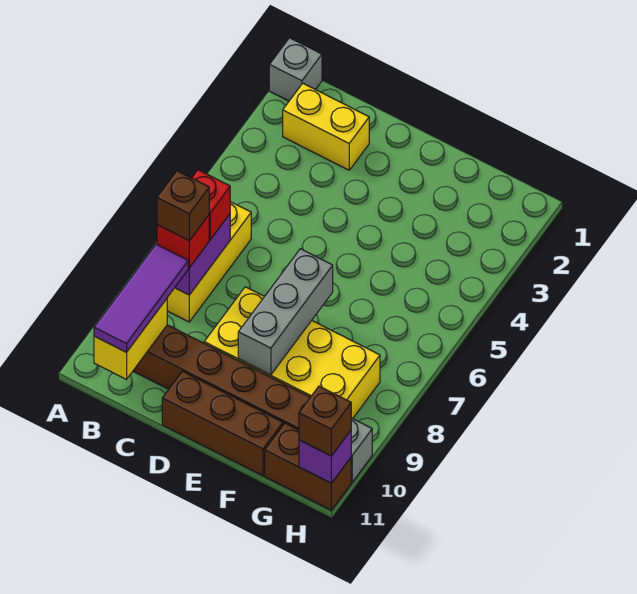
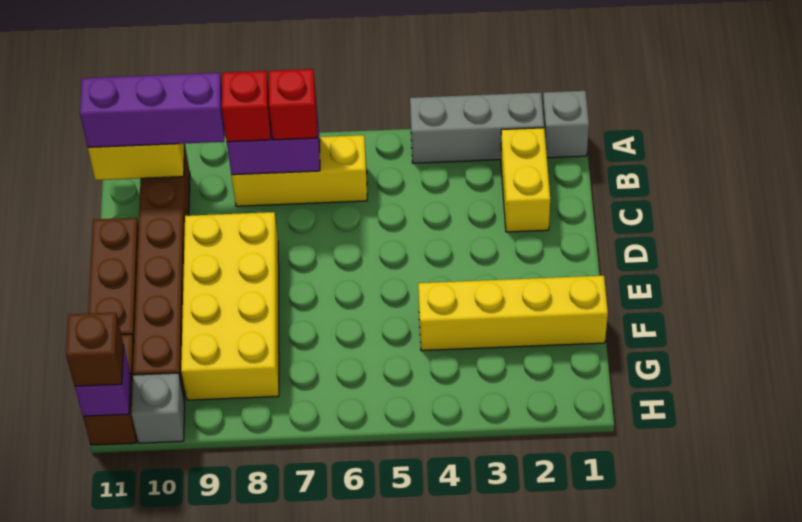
brown 1x1 brick [157,171,209,241] -> none
purple 1x3 tile [94,244,188,352] -> purple 1x3 brick [80,73,225,147]
grey 1x3 brick [238,249,333,375] -> grey 1x3 brick moved to [410,92,544,163]
none -> yellow 1x4 brick [418,276,608,351]

